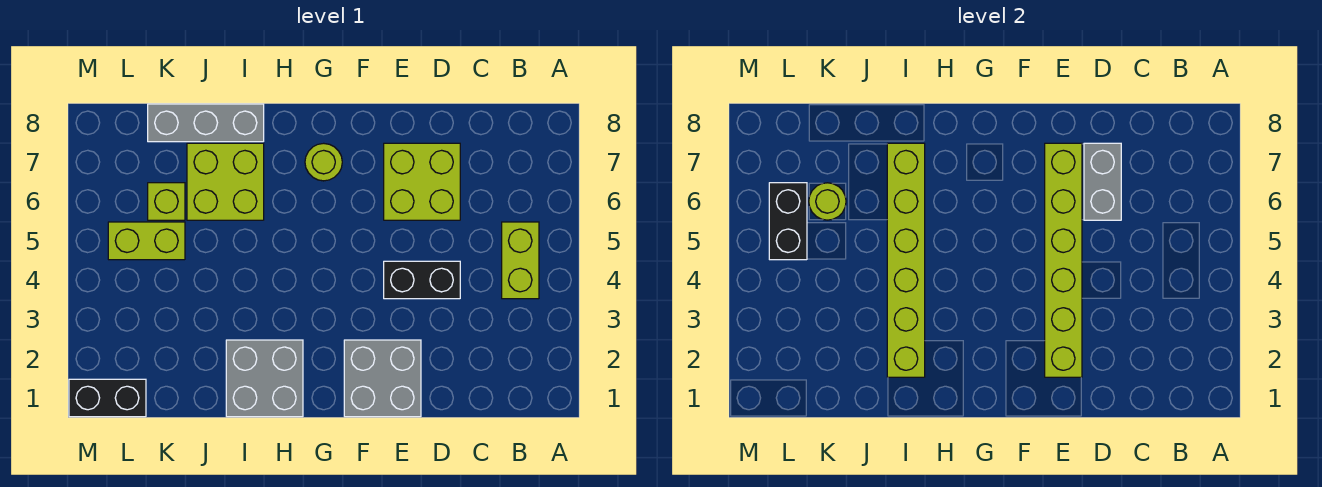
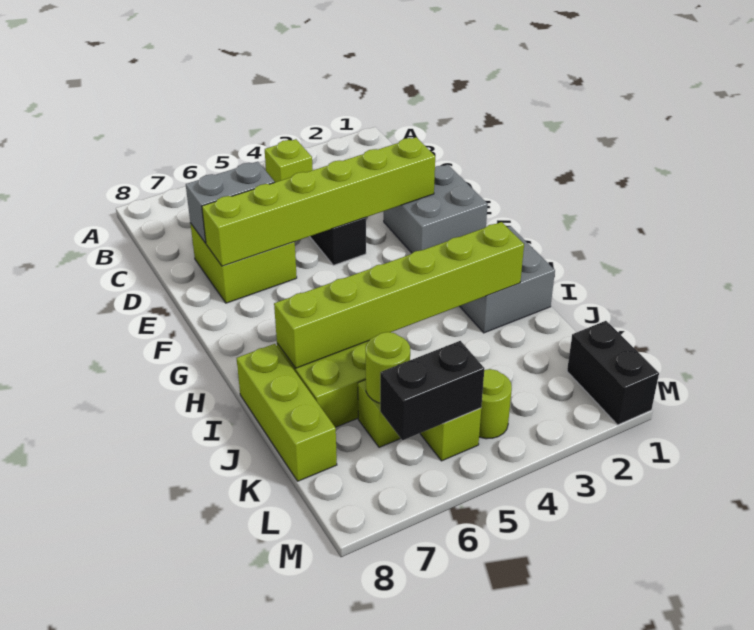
lime 1x2 brick [502,222,539,299] -> lime 1x1 brick [265,139,313,182]
lime 1x1 round brick [305,143,342,181] -> lime 1x1 round brick moved to [479,369,512,439]
grey 1x3 brick [148,104,264,142] -> lime 1x3 brick [237,344,337,481]

